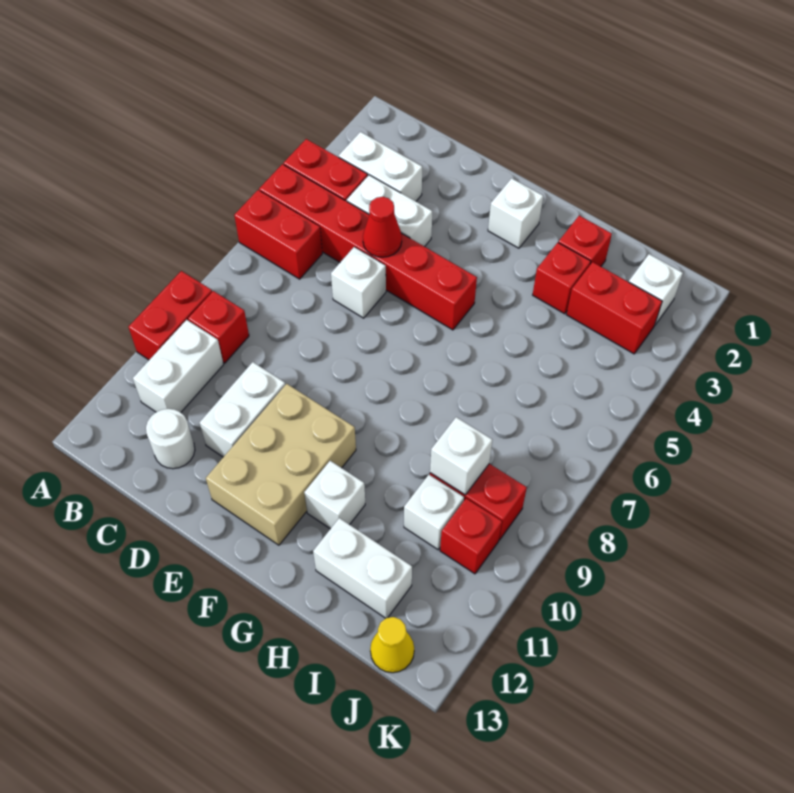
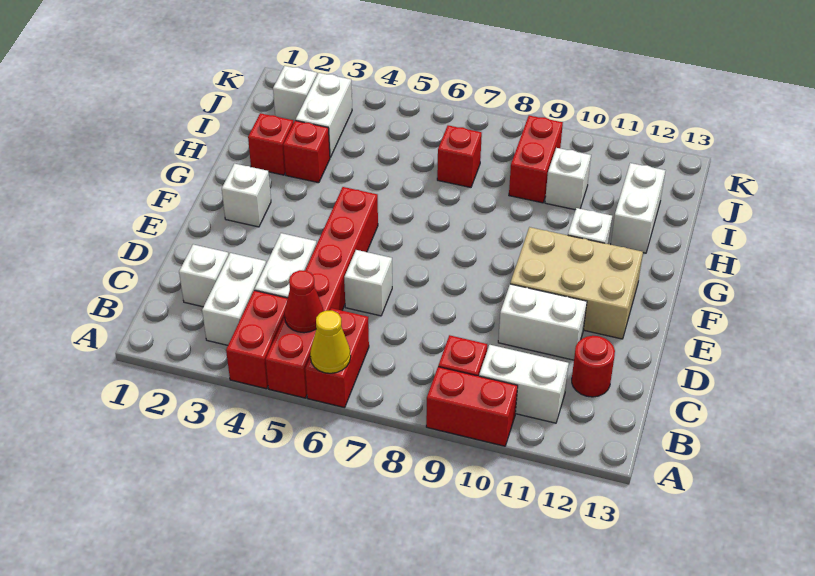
white 1x1 round brick [146,409,195,469] -> red 1x1 round brick [572,336,615,397]
red 1x1 cone [363,197,402,257] -> red 1x1 cone moved to [284,270,324,333]
red 1x2 brick [566,262,662,354] -> white 1x2 brick [296,73,352,157]
white 1x1 brick [430,417,492,495] -> white 1x1 brick moved to [179,244,229,307]
red 1x1 brick [440,498,502,574] -> red 1x1 brick moved to [437,125,482,187]
yellow 1x1 cone [370,617,414,673] -> yellow 1x1 cone moved to [310,311,351,373]

